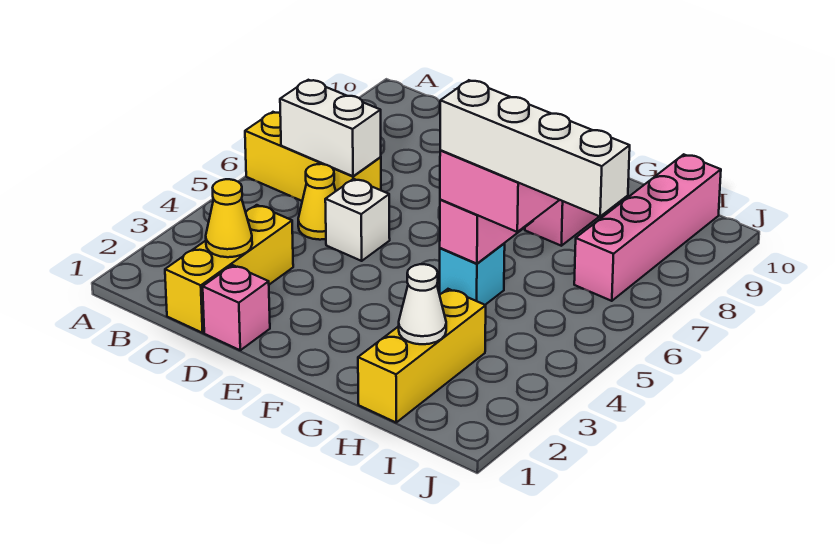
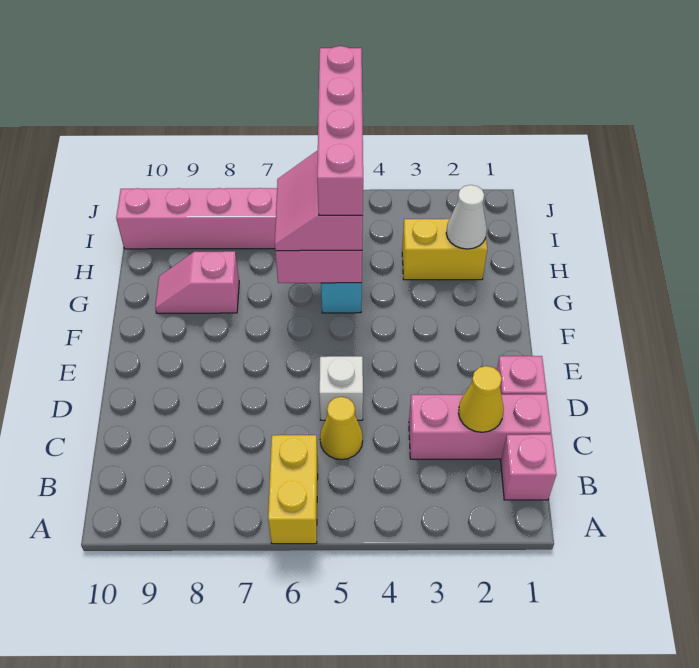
yellow 1x3 brick [245,112,381,201] -> yellow 1x2 brick [268,435,318,544]
none -> pink 1x1 brick [501,434,556,500]
white 1x2 brick [280,80,381,176] -> none
yellow 1x3 brick [165,205,293,333] -> pink 1x3 brick [409,394,551,459]
white 1x4 brick [440,80,630,217] -> pink 1x4 brick [317,46,363,215]
yellow 1x3 brick [358,289,486,422] -> yellow 1x2 brick [402,219,487,280]

